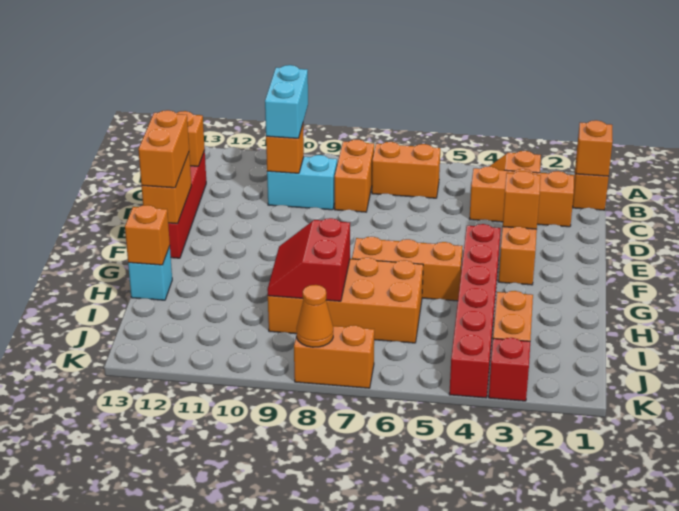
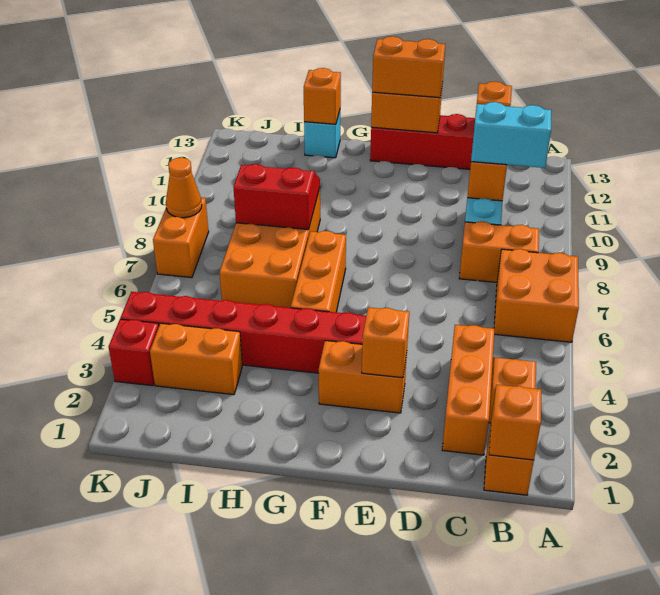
orange 1x2 brick [372,142,440,198] -> orange 2x2 brick [494,249,579,342]

